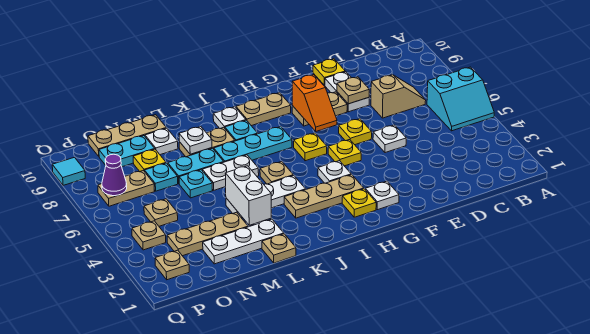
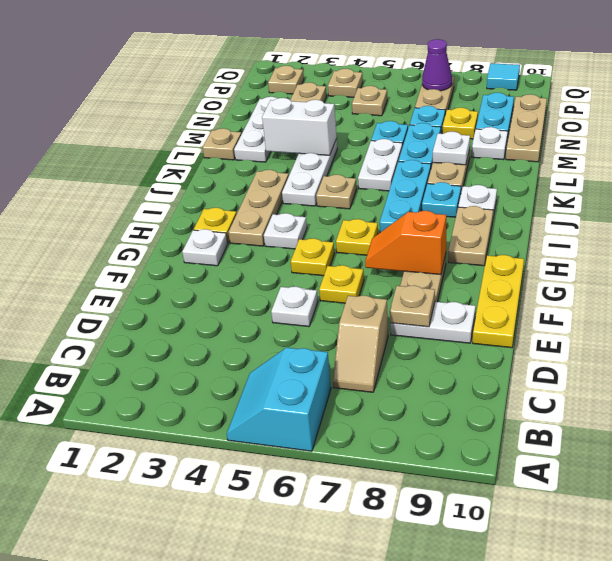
yellow 1x1 plate [313,59,345,85] -> yellow 1x3 plate [473,255,524,348]

